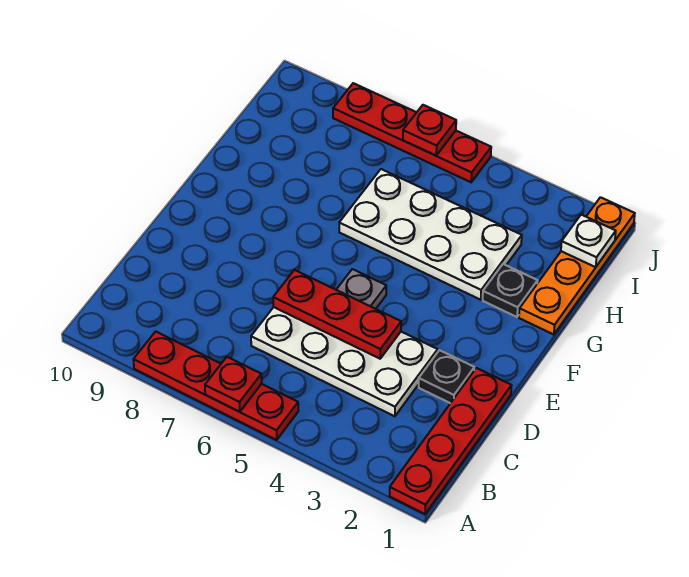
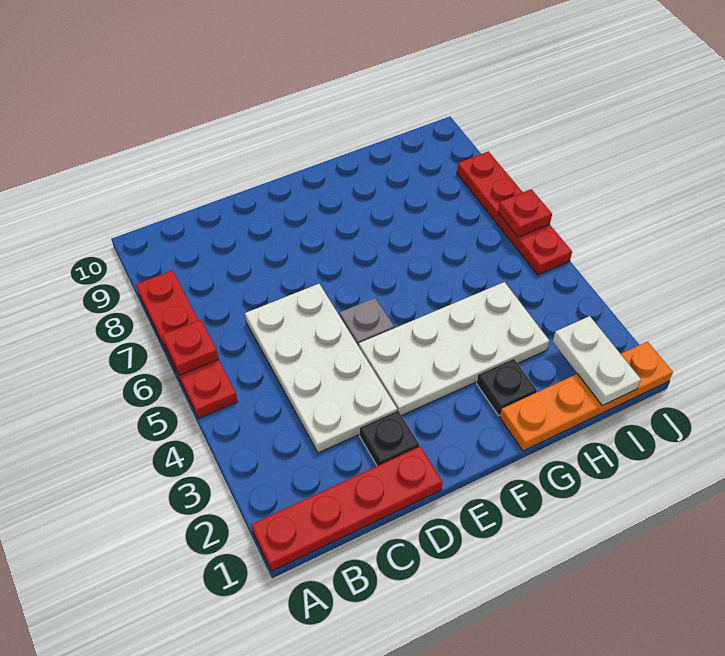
red 1x3 plate [273,270,401,359] -> none
white 2x4 plate [339,169,522,300] -> white 2x4 plate turned to [359,282,549,415]
white 1x1 plate [561,215,616,267] -> white 1x2 plate [553,316,641,406]

